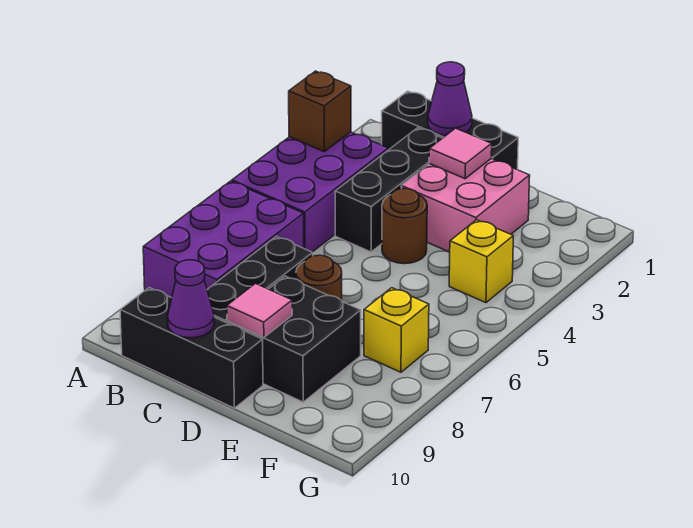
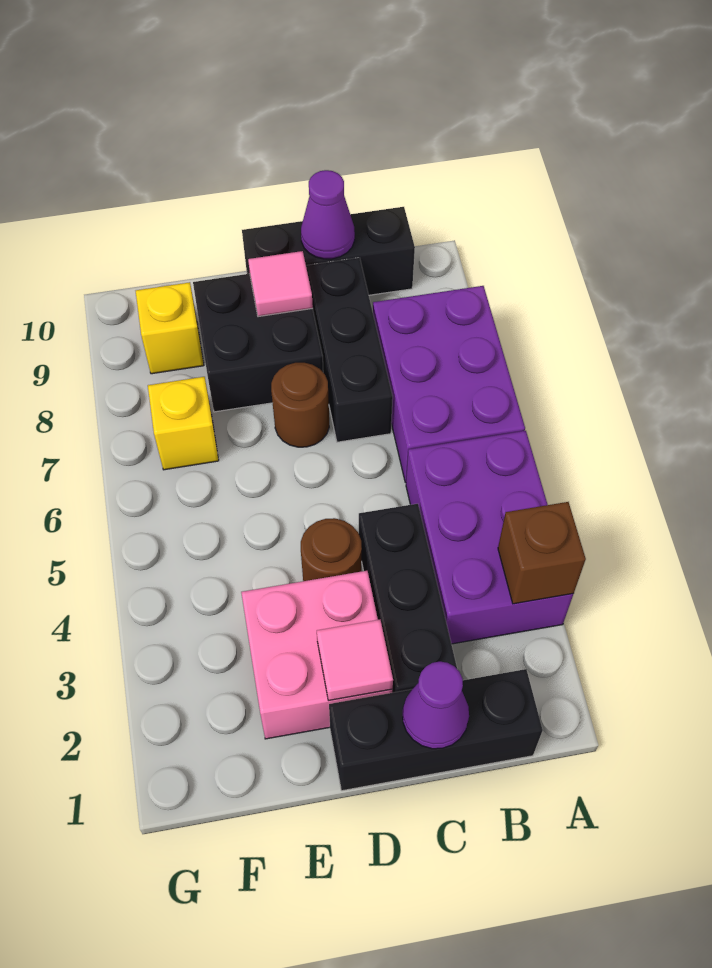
yellow 1x1 brick [449,220,513,303] -> yellow 1x1 brick moved to [136,282,204,374]

